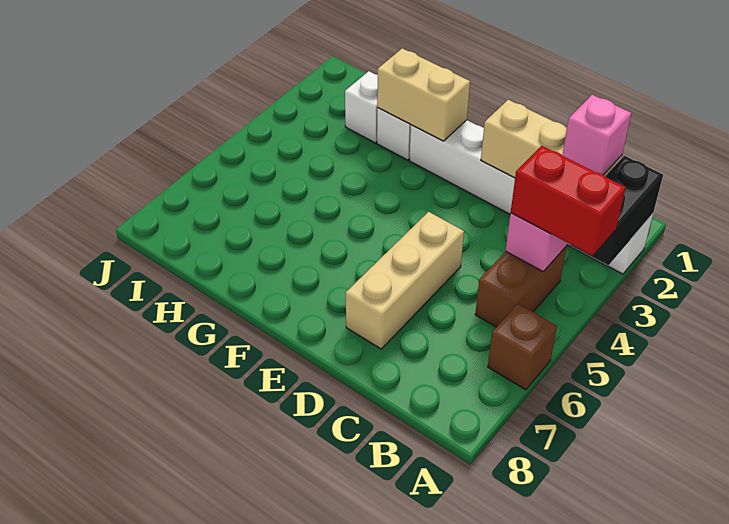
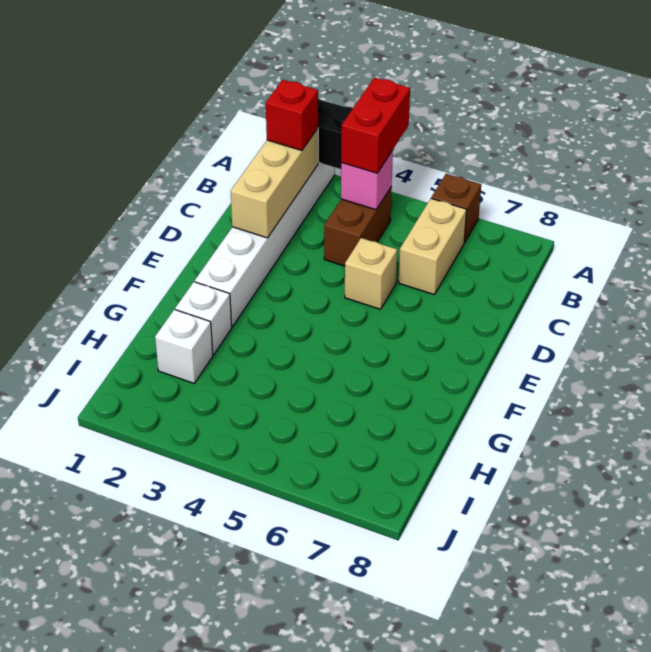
pink 1x1 brick [562,95,631,175] -> red 1x1 brick [266,80,318,151]
brown 1x2 brick [475,246,567,327] -> brown 1x2 brick turned to [324,187,392,266]
tan 1x3 brick [346,212,464,349] -> tan 1x1 brick [345,238,397,309]
tan 1x2 brick [377,48,470,141] -> tan 1x2 brick moved to [399,199,467,295]

